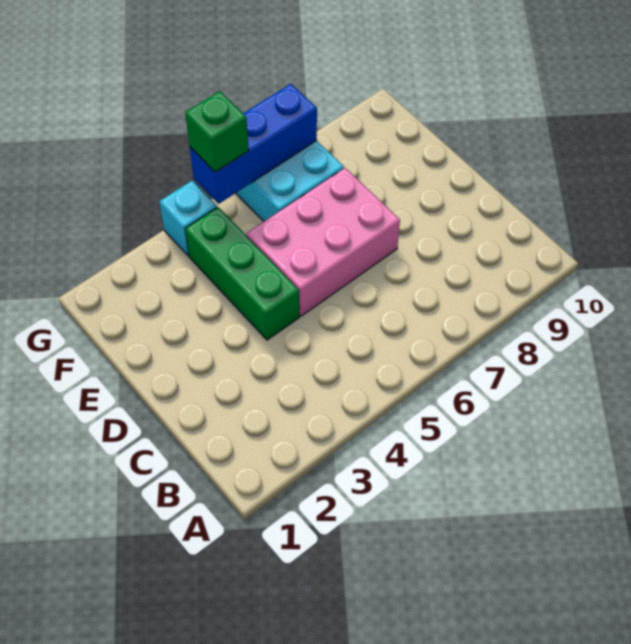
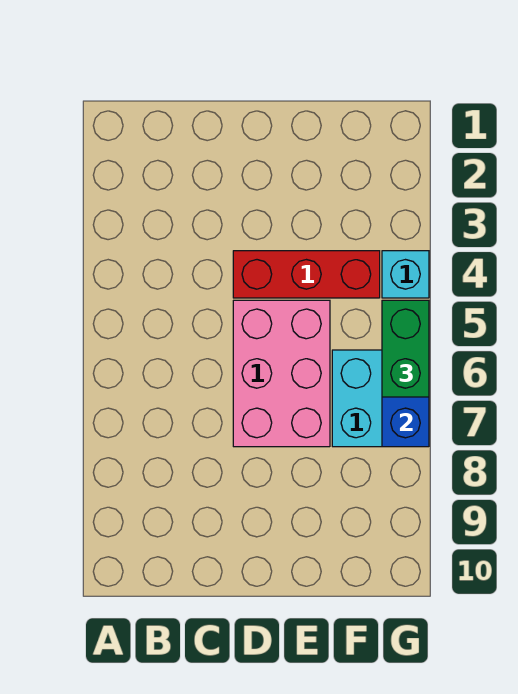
green 1x3 brick [185,207,299,340] -> red 1x3 brick [233,251,380,298]
green 1x1 brick [185,91,249,172] -> green 1x2 brick [382,300,429,397]

